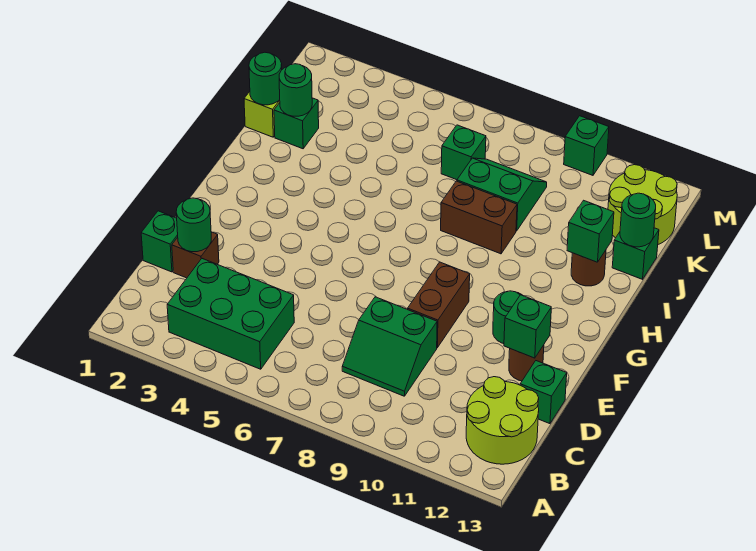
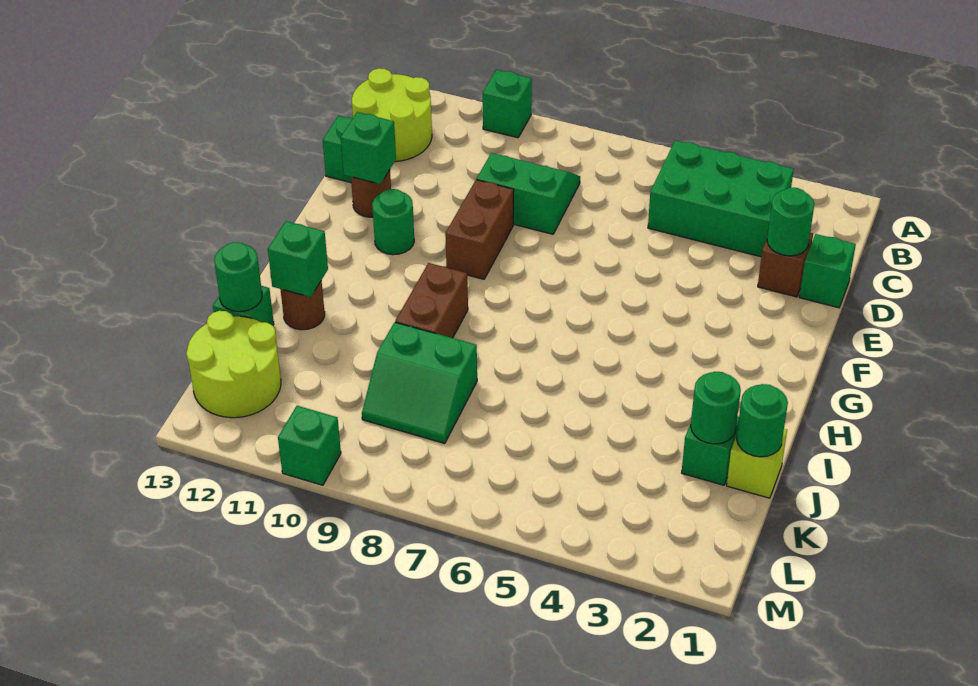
brown 1x2 brick [441,181,517,254] -> brown 1x2 brick turned to [395,263,468,338]
green 1x1 brick [441,125,486,180] -> green 1x1 brick moved to [483,70,532,138]

